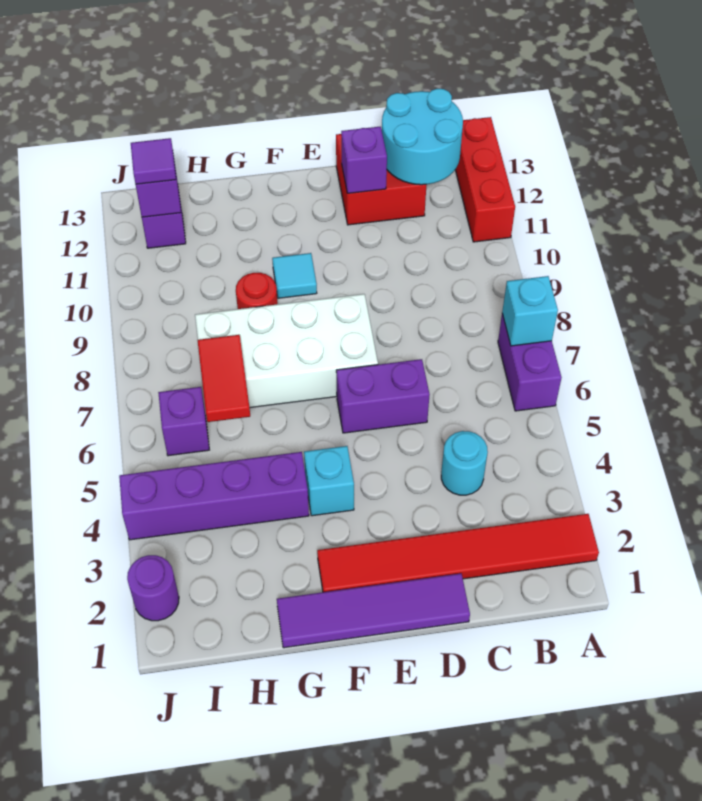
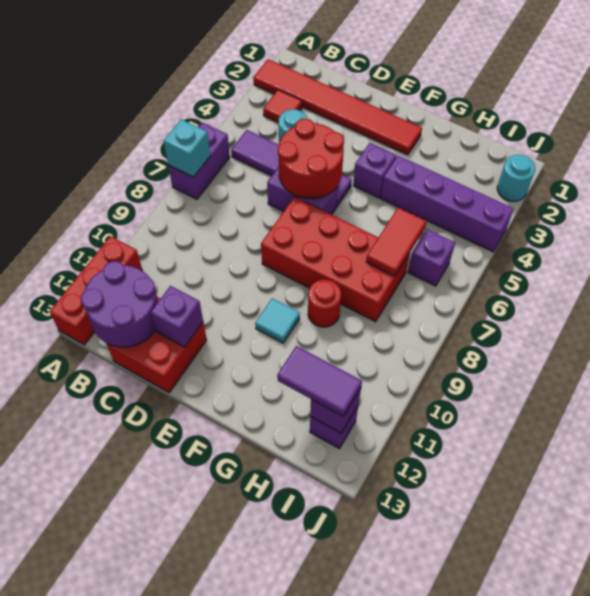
none -> red 1x1 tile [263,90,302,122]
cyan 2x2 round brick [381,89,463,185] -> purple 2x2 round brick [81,261,158,347]
purple 1x4 tile [277,573,470,648] -> purple 1x4 tile moved to [231,130,352,207]
none -> red 2x2 round brick [278,119,344,199]
white 2x4 brick [195,294,378,408] -> red 2x4 brick [261,197,410,322]
cyan 1x1 brick [304,446,354,516] -> purple 1x1 brick [353,143,396,198]
purple 1x1 tile [131,138,176,184] -> purple 1x2 tile [277,346,362,416]
purple 1x1 round brick [127,555,179,621] -> cyan 1x1 round brick [497,155,535,201]

